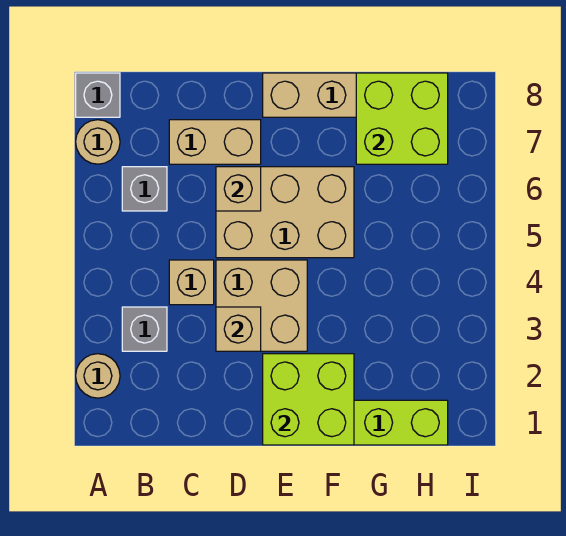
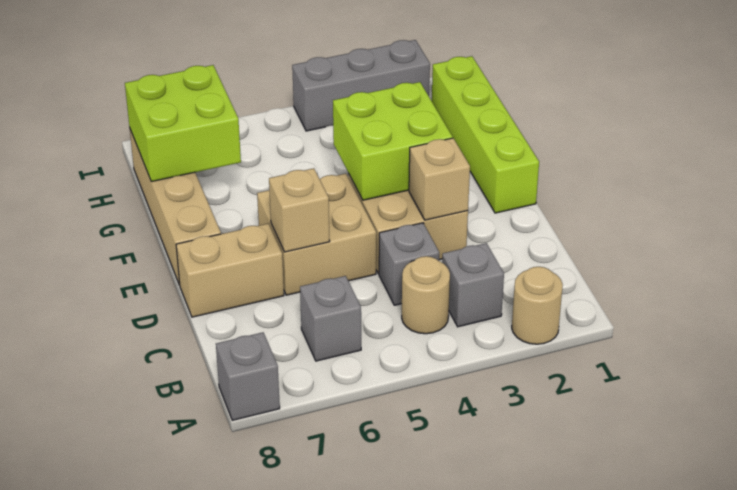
tan 1x1 round brick [76,120,120,164] -> tan 1x1 round brick moved to [402,256,450,334]
tan 1x1 brick [169,260,214,305] -> grey 1x1 brick [379,223,439,305]
tan 1x2 brick [169,120,261,164] -> tan 1x2 brick turned to [176,224,284,317]
tan 2x3 brick [216,167,354,258] -> tan 2x2 brick [257,174,376,295]
lime 2x2 brick [263,354,354,445] -> lime 2x2 brick moved to [333,82,453,200]
none -> grey 1x3 brick [292,40,430,131]

